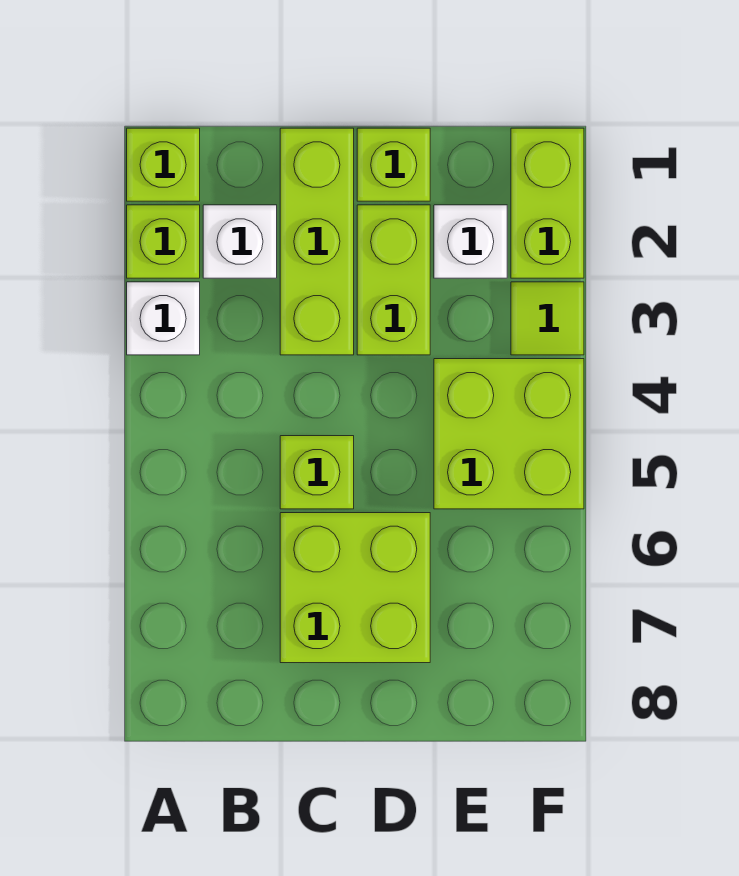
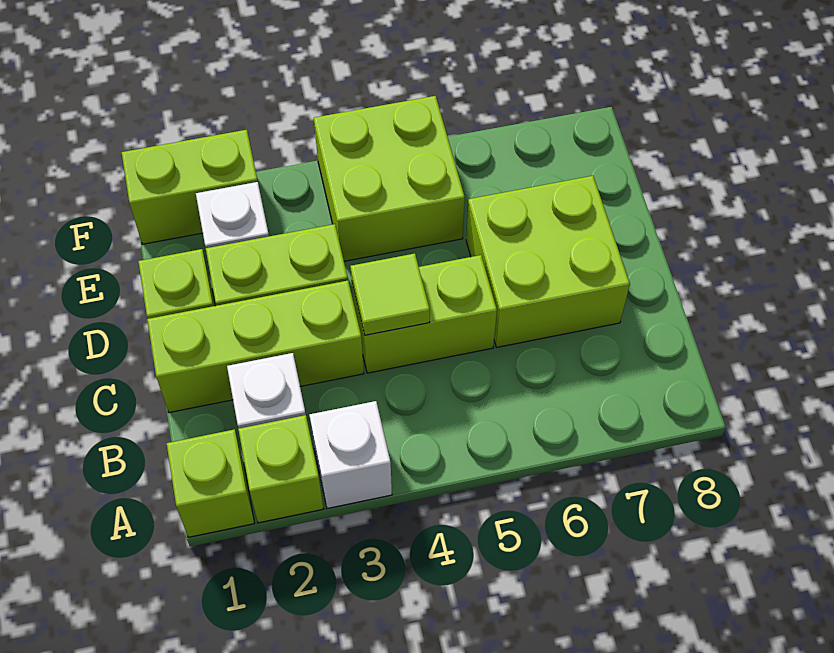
lime 1x1 brick [280,436,354,509] -> lime 1x2 brick [352,255,497,373]
lime 1x1 tile [511,282,584,355] -> lime 1x1 tile moved to [351,253,430,335]

